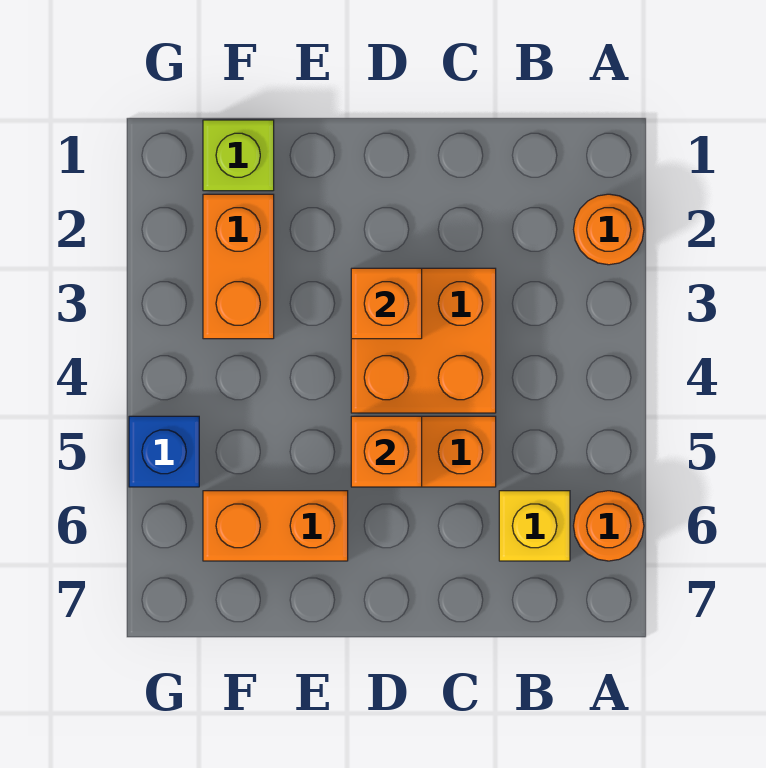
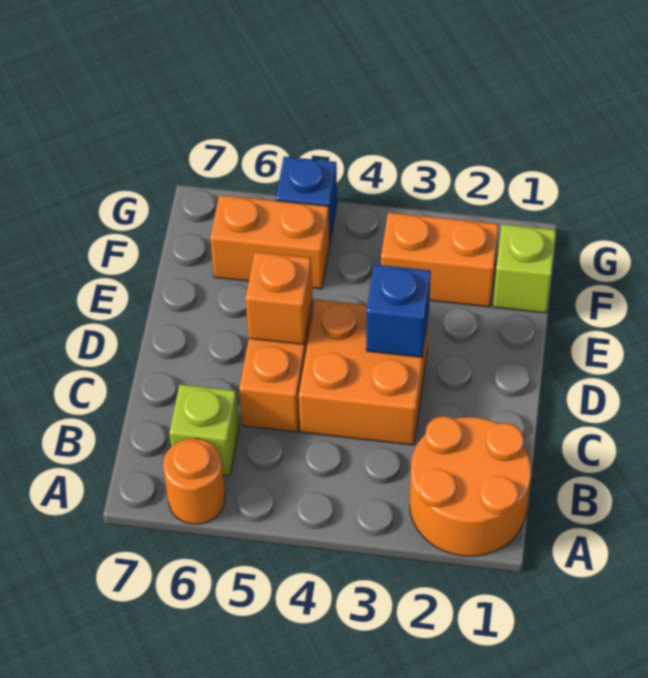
orange 1x1 round brick [574,194,644,265] -> orange 2x2 round brick [410,416,531,556]
yellow 1x1 brick [499,491,570,561] -> lime 1x1 brick [169,384,239,476]
orange 1x1 brick [351,268,422,339] -> blue 1x1 brick [366,264,431,358]
orange 1x2 brick [203,491,348,561] -> orange 1x2 brick turned to [210,195,330,289]

